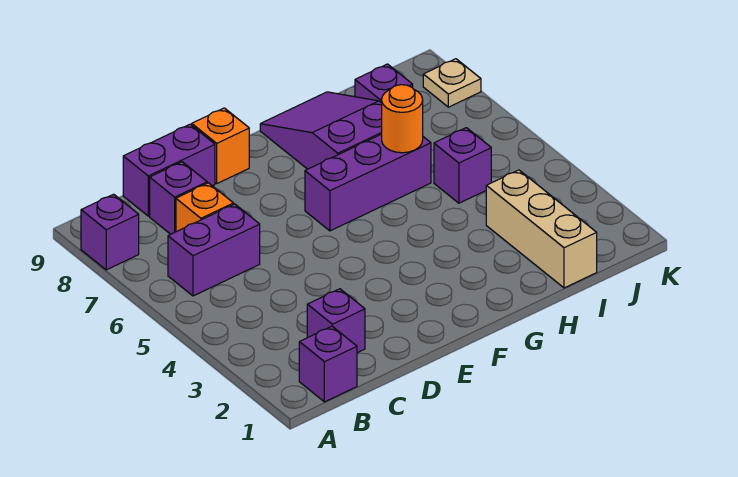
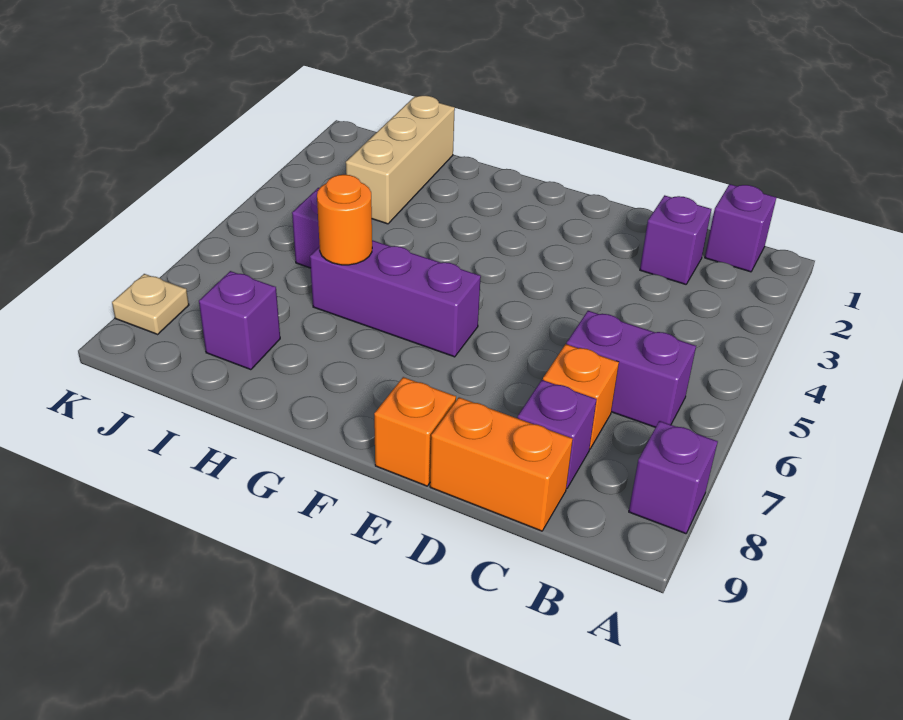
purple 1x2 brick [123,124,215,216] -> orange 1x2 brick [430,397,573,531]
purple 2x3 slope [260,92,382,169] -> none

